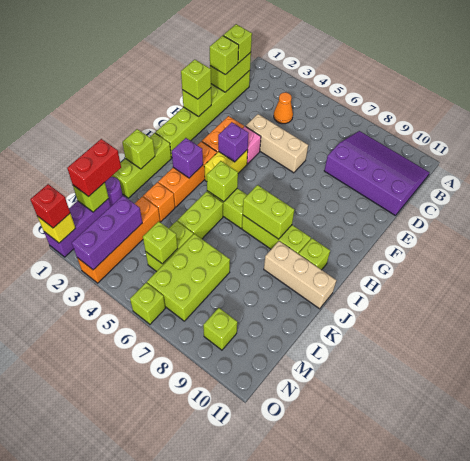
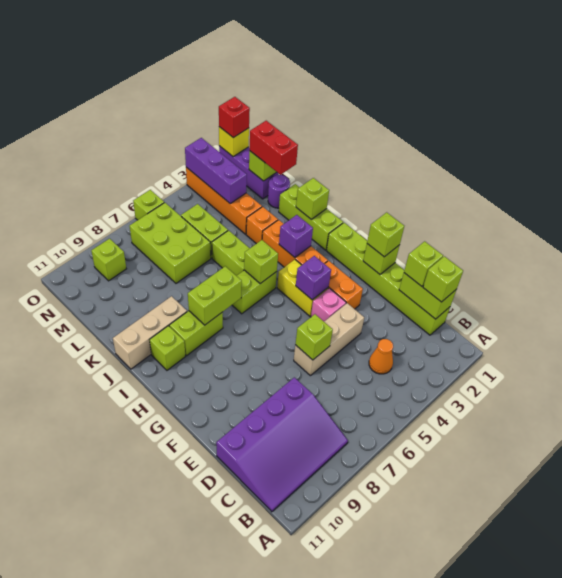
lime 1x3 brick [242,215,311,254] -> lime 1x2 brick [169,311,223,356]
lime 1x1 brick [143,221,178,264] -> lime 1x1 brick moved to [295,314,333,360]

